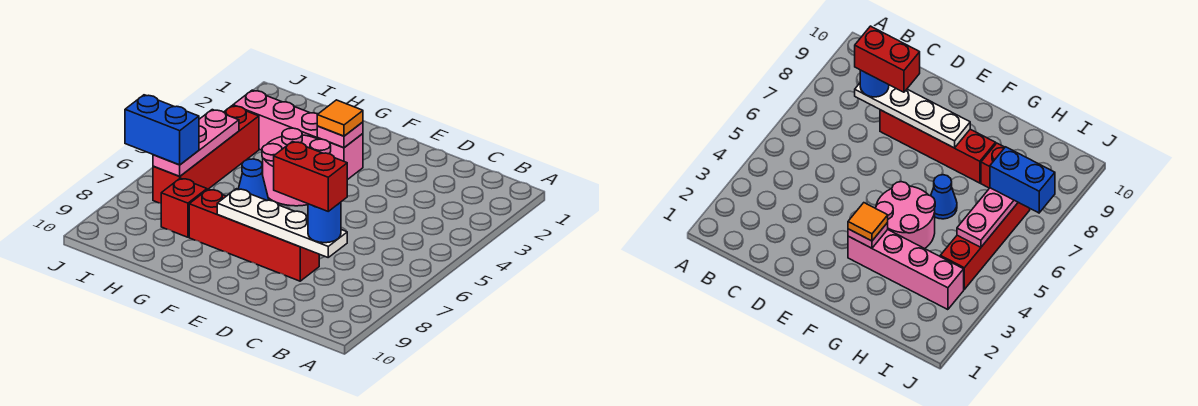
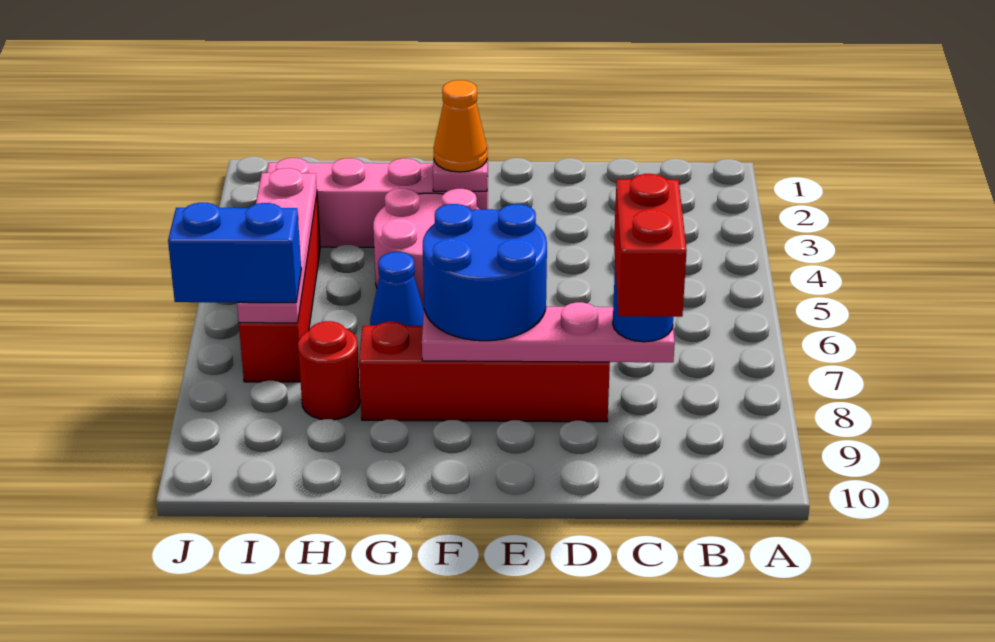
white 1x4 plate [217,189,347,257] -> pink 1x4 plate [422,302,675,362]
red 1x2 brick [274,141,347,211] -> red 1x2 brick turned to [614,174,687,317]
none -> blue 2x2 round brick [423,204,547,341]
orange 1x1 tile [317,100,363,136] -> orange 1x1 cone [434,80,487,172]
red 1x1 brick [161,178,207,237] -> red 1x1 round brick [298,321,360,420]
pink 1x3 plate [153,110,239,176] -> pink 1x4 plate [237,168,317,323]

